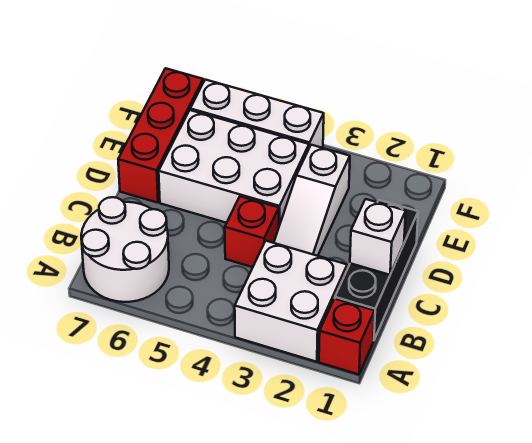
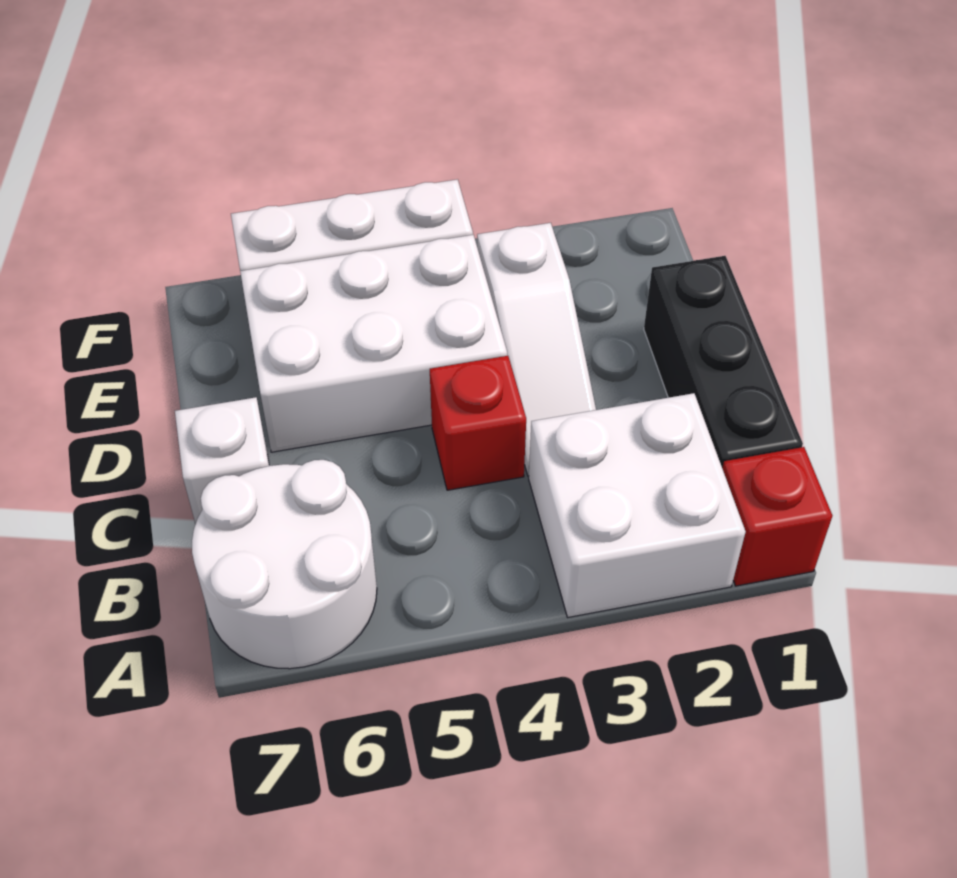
white 1x1 brick [350,199,406,275] -> white 1x1 brick moved to [175,397,269,524]
red 1x3 brick [118,68,203,203] -> none

